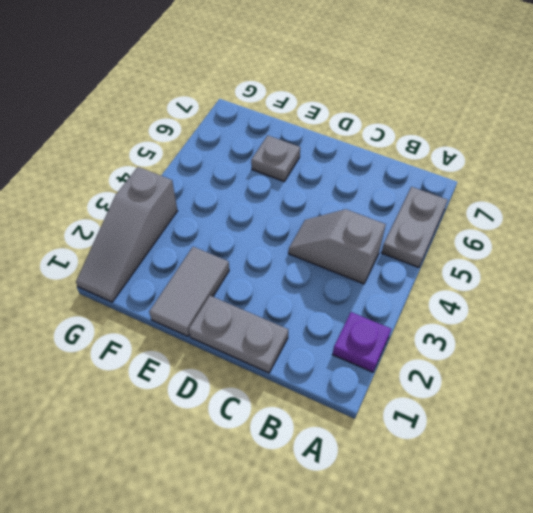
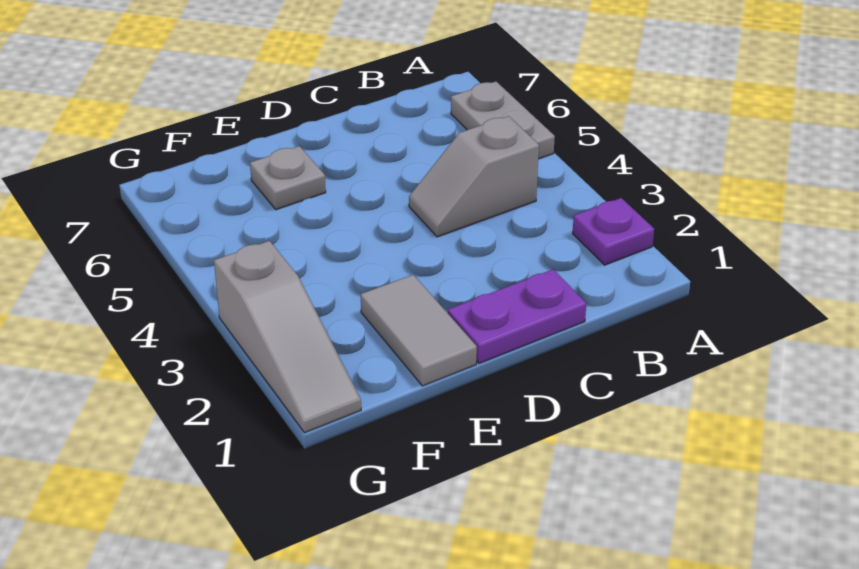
grey 1x2 plate [189,296,288,373] -> purple 1x2 plate [448,269,586,364]

